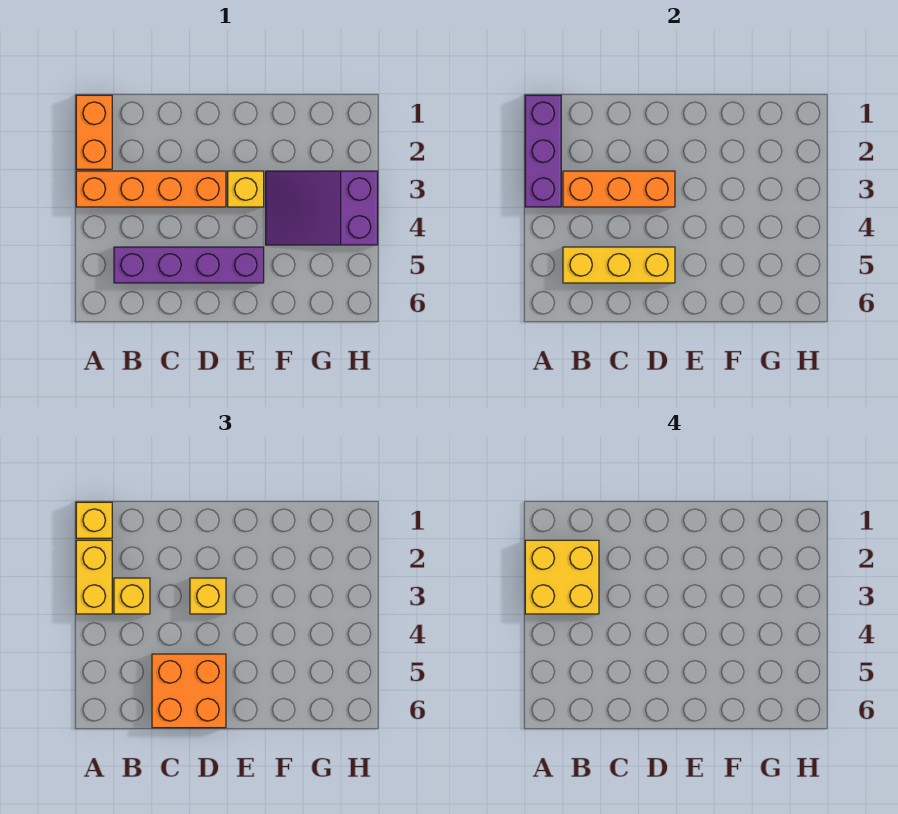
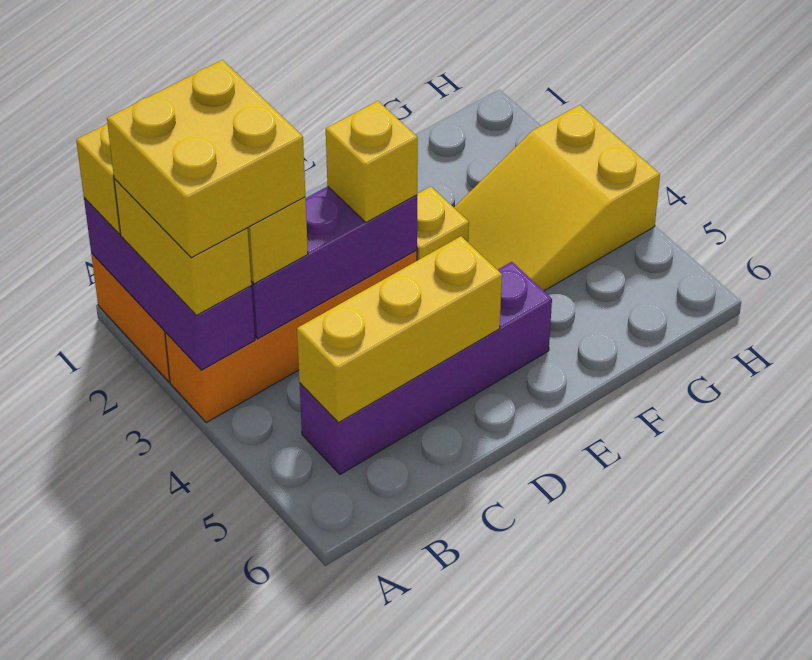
orange 1x3 brick [563,171,675,207] -> purple 1x3 brick [251,186,417,339]
orange 2x2 brick [152,654,226,728] -> none
purple 2x3 slope [266,171,378,245] -> yellow 2x3 slope [454,105,660,291]

